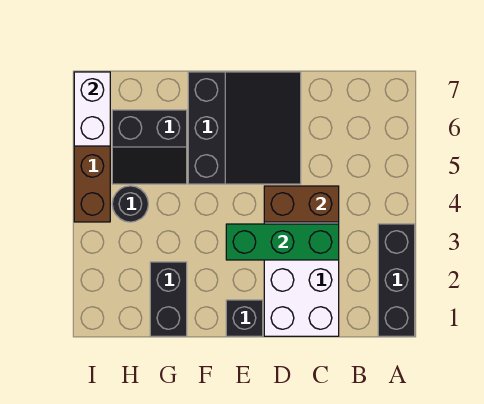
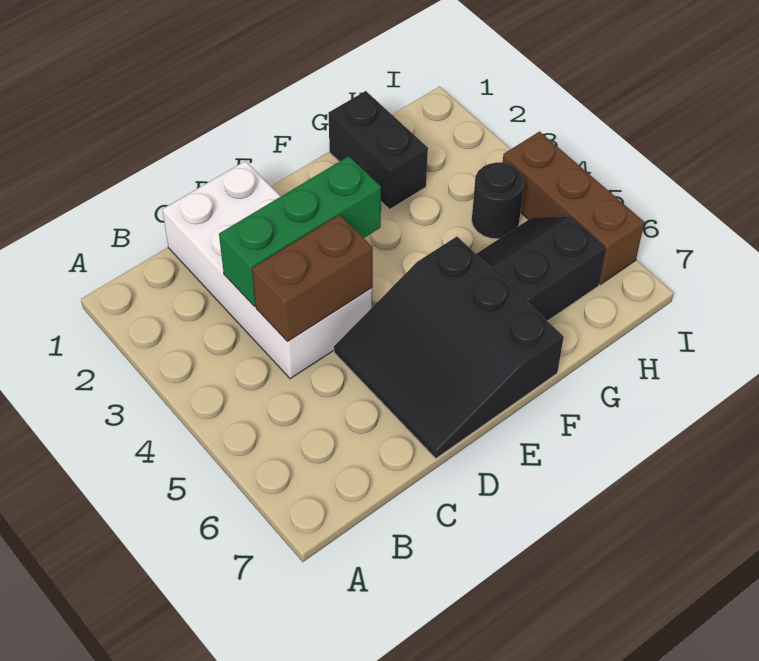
black 1x3 brick [378,224,415,336] -> none
black 1x1 brick [226,300,263,336] -> none
white 1x2 brick [74,72,110,146] -> none

